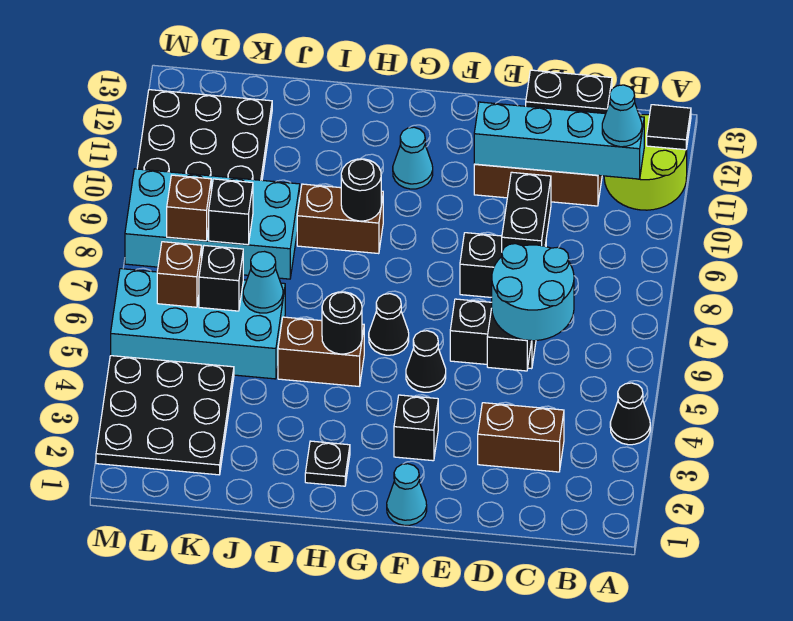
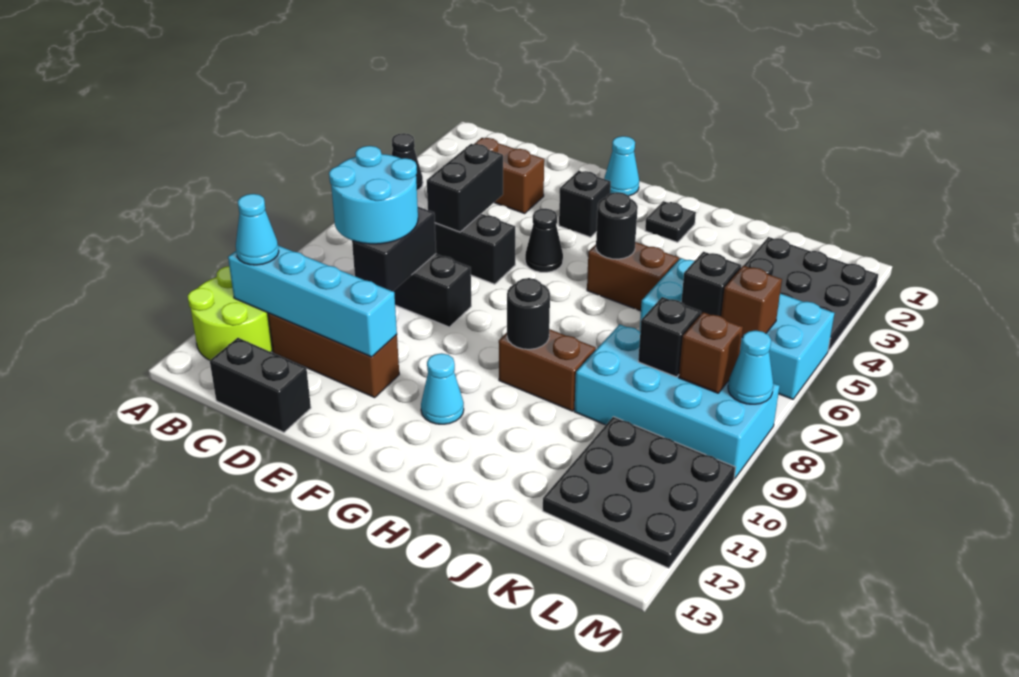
black 1x1 tile [647,105,691,150] -> none
cyan 2x2 round brick [492,244,574,341] -> cyan 2x2 round brick moved to [329,146,418,244]
black 1x1 cone [369,294,409,355] -> none
cyan 1x1 cone [243,252,283,313] -> cyan 1x1 cone moved to [728,330,773,404]

